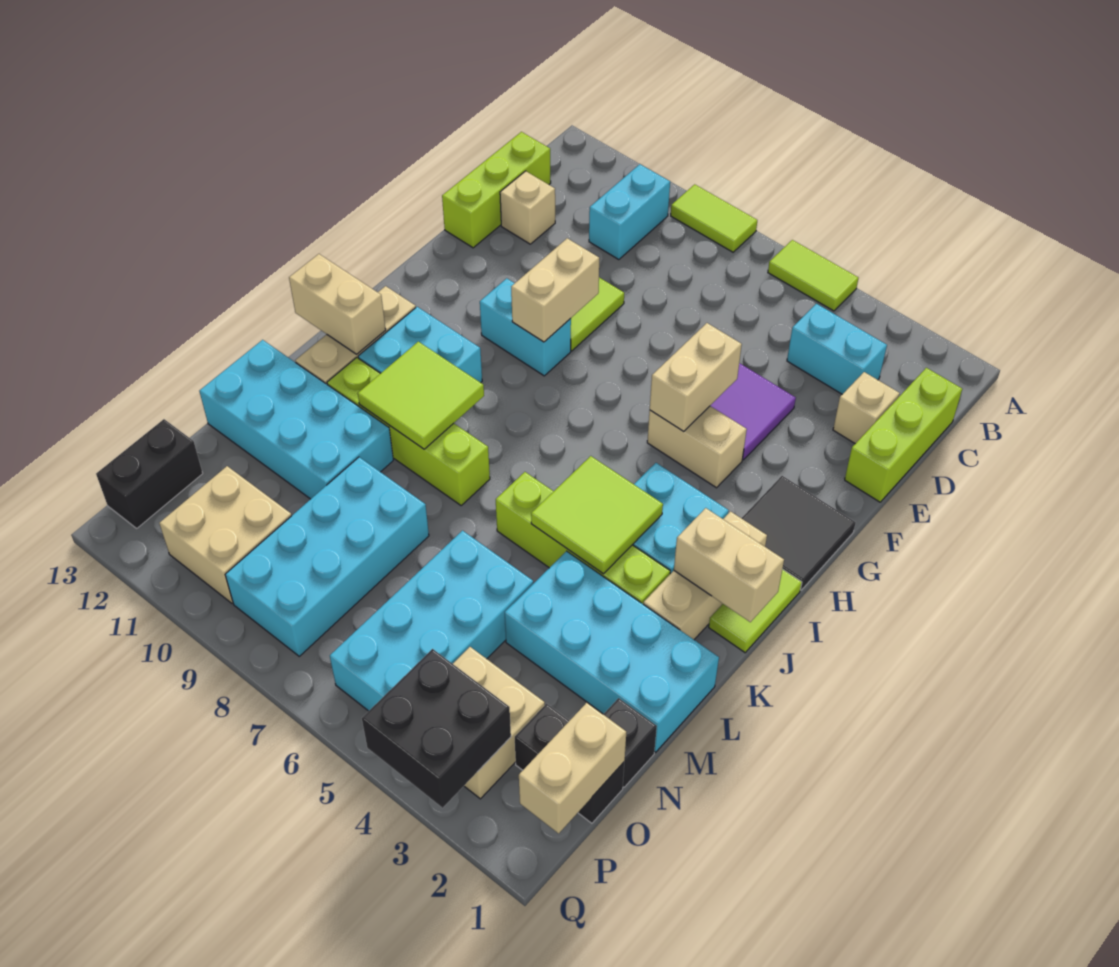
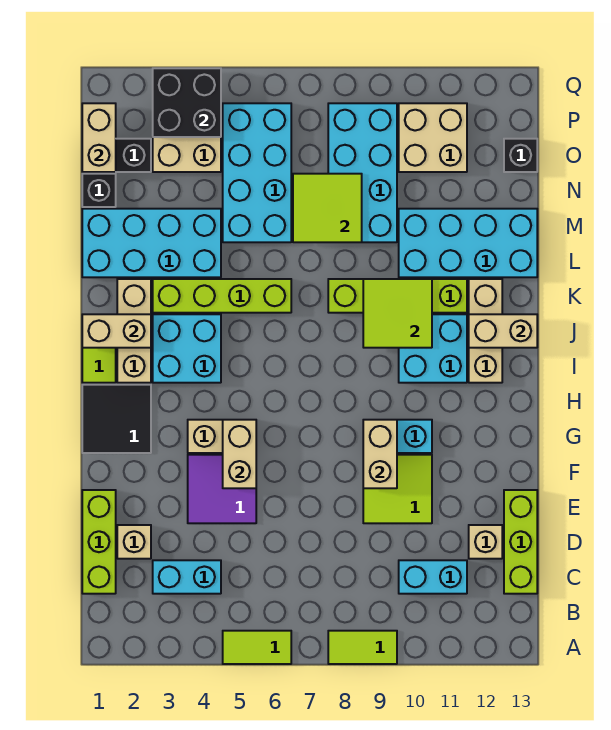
cyan 1x2 brick [589,164,670,260] -> cyan 1x2 brick turned to [399,560,467,594]
lime 2x2 tile [531,456,663,574] -> lime 2x2 tile moved to [293,174,362,242]
black 1x2 brick [96,419,203,528] -> black 1x1 brick [504,139,537,172]

